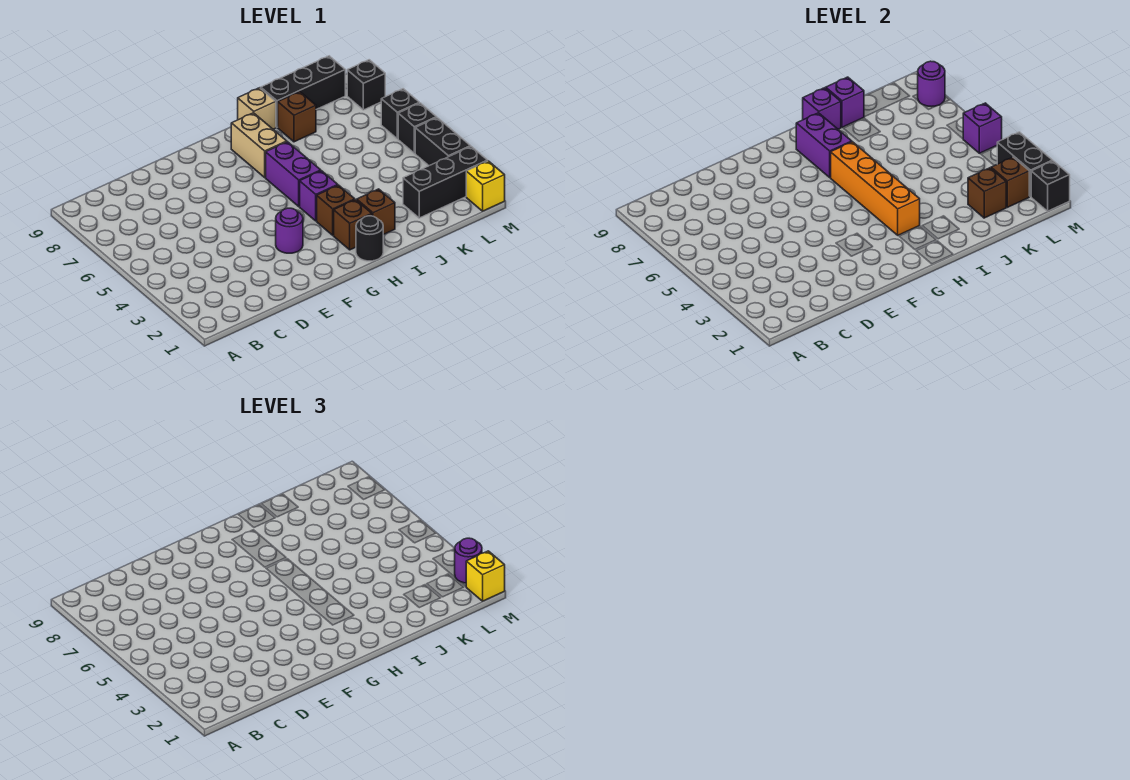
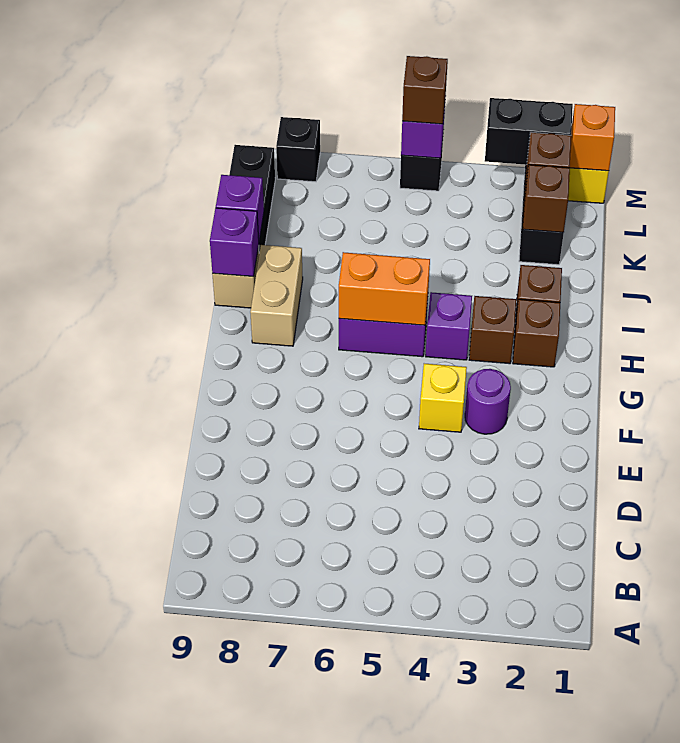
black 1x1 round brick [356,216,383,261] -> none
orange 1x4 brick [831,142,920,235] -> orange 1x2 brick [339,252,430,325]
tan 1x2 brick [231,113,287,177] -> tan 1x2 brick turned to [250,245,303,346]
purple 1x2 brick [796,113,852,177] -> none
brown 1x1 brick [278,92,316,142] -> brown 1x1 brick moved to [402,56,448,124]
black 1x1 brick [1031,161,1070,211] -> orange 1x1 brick [570,104,615,171]
yellow 1x1 brick [466,551,505,601] -> yellow 1x1 brick moved to [419,364,467,432]
purple 1x1 round brick [455,538,482,583] -> none
black 1x2 brick [415,118,471,166] -> none
black 1x1 brick [381,89,419,139] -> none
purple 1x1 round brick [918,61,945,106] -> none

